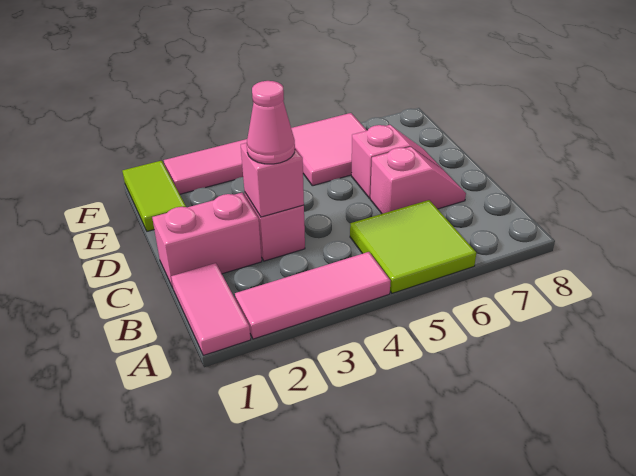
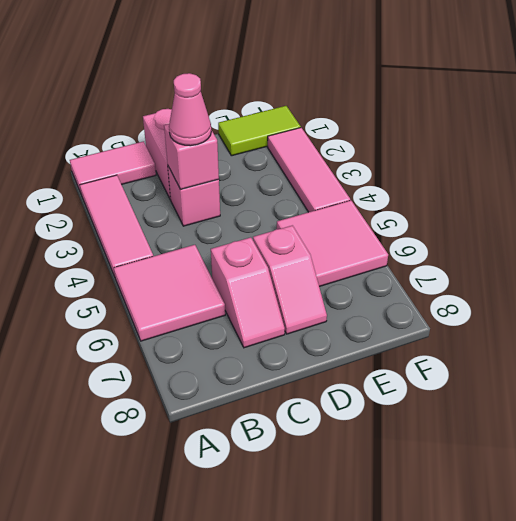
lime 2x2 tile [350,200,476,293] -> pink 2x2 tile [114,245,225,341]

